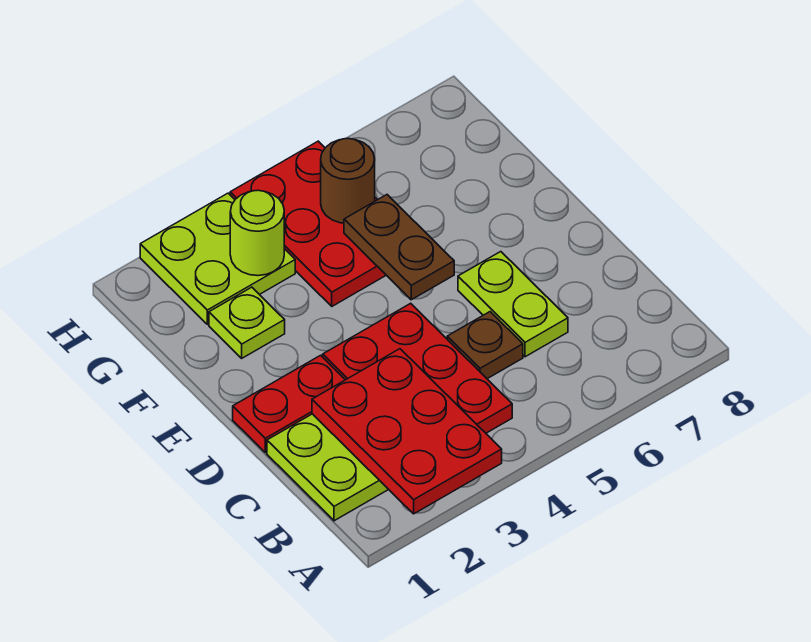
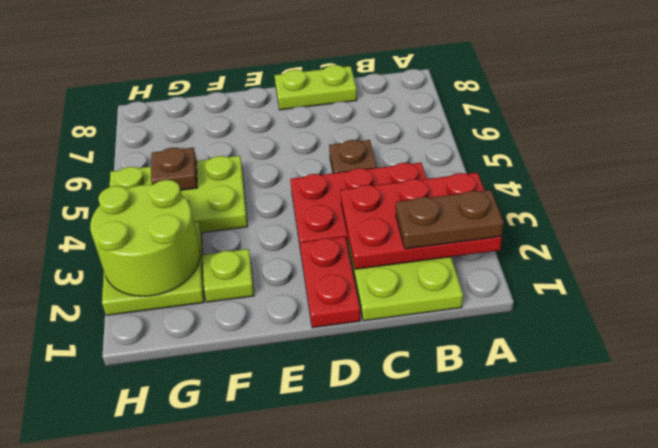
lime 1x2 plate [458,252,568,357] -> lime 1x2 plate moved to [275,65,357,110]
brown 1x2 plate [344,195,454,300] -> brown 1x2 plate moved to [396,190,504,249]
red 2x3 plate [230,141,386,306] -> lime 2x3 plate [110,156,248,233]
lime 1x1 round brick [230,190,284,276] -> lime 2x2 round brick [90,180,200,296]
brown 1x1 round brick [321,138,375,223] -> brown 1x1 plate [151,147,198,190]

